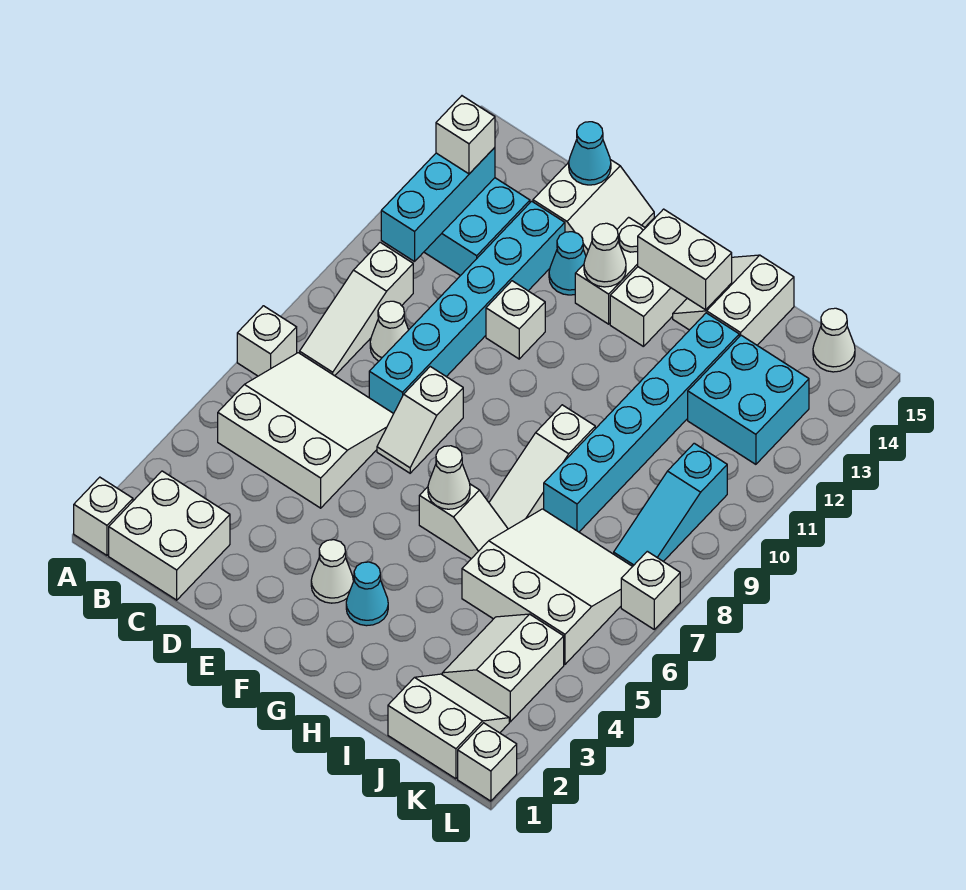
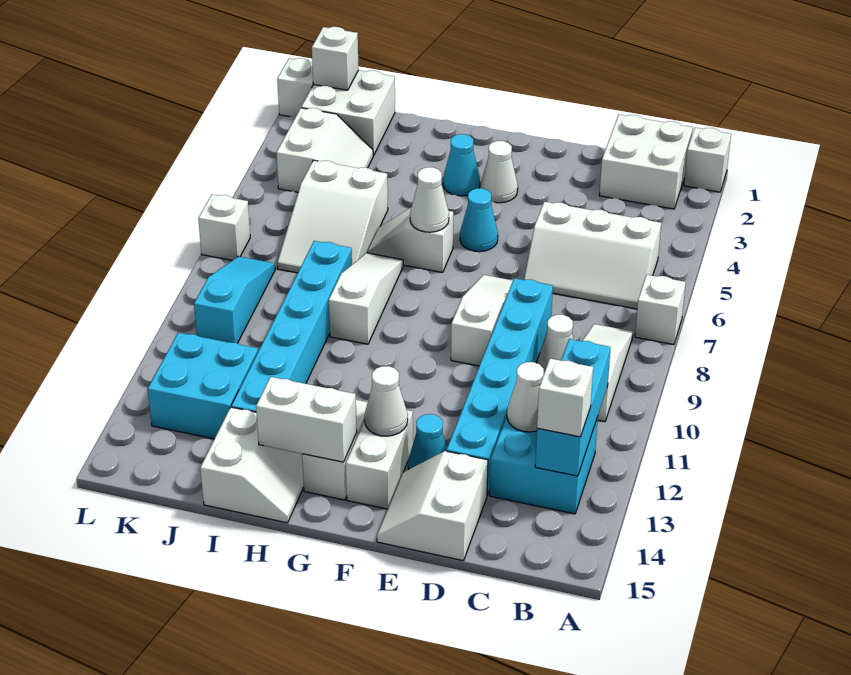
white 3x3 slope [218,353,394,508] -> white 2x3 slope [524,202,661,309]
cyan 1x1 cone [569,122,611,185] -> cyan 1x1 cone moved to [460,188,498,252]
white 1x2 slope [377,367,463,473] -> white 1x3 slope [451,275,513,366]
white 1x1 brick [486,281,545,359] -> white 1x1 brick moved to [312,27,359,90]
white 3x3 slope [462,509,633,664] -> white 2x3 slope [277,160,388,273]
white 2x2 slope [388,674,509,779] -> white 2x2 brick [301,70,395,155]
white 1x1 cone [813,308,855,372] -> white 1x1 cone moved to [507,362,544,432]

